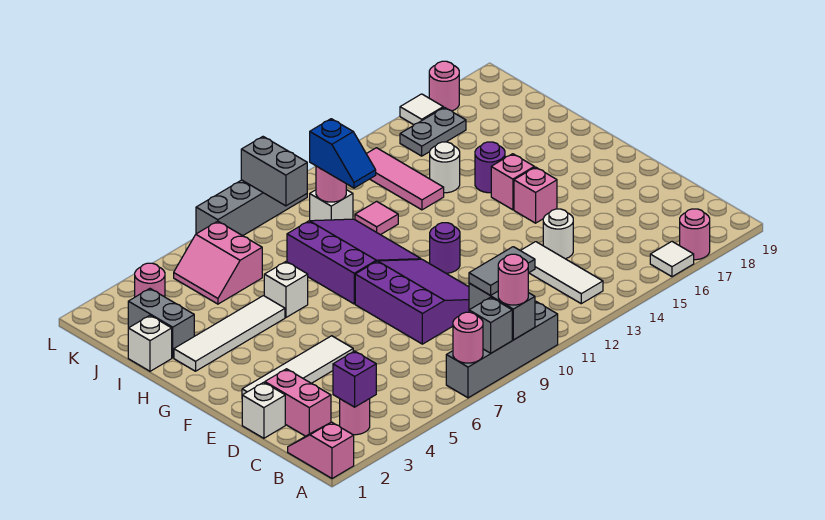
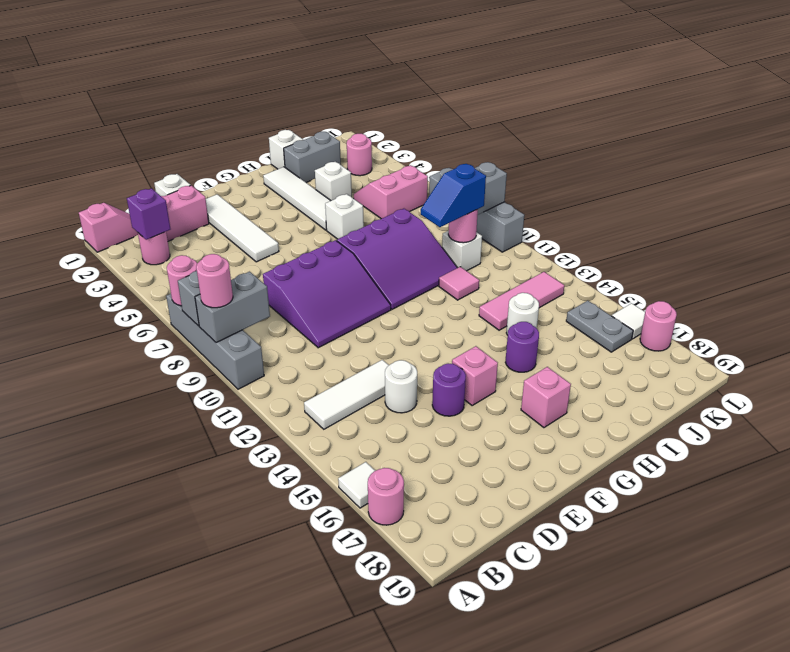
grey 1x2 tile [469,247,535,295] -> none
purple 1x1 round brick [430,223,460,273] -> purple 1x1 round brick moved to [432,363,466,416]
pink 1x1 brick [491,154,534,210] -> pink 1x1 brick moved to [521,367,571,428]
none -> white 1x1 brick [315,162,352,201]

